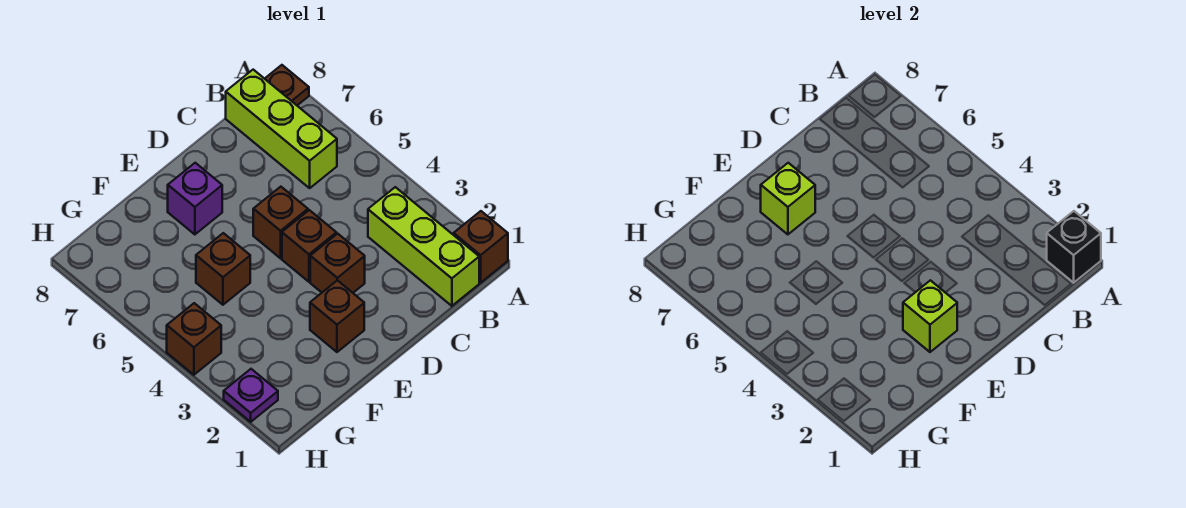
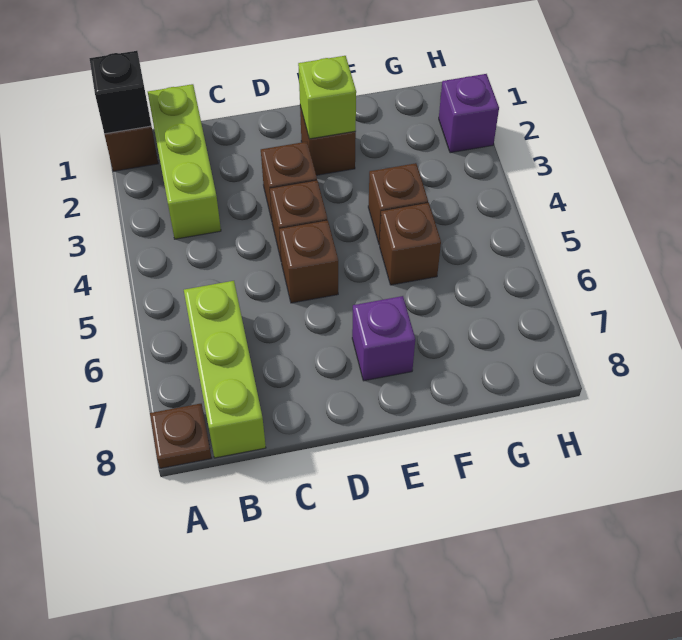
lime 1x1 brick [761,163,815,234] -> none
purple 1x1 plate [224,369,278,422] -> purple 1x1 brick [439,74,499,153]
brown 1x1 brick [167,303,221,375] -> brown 1x1 brick moved to [368,163,428,245]

